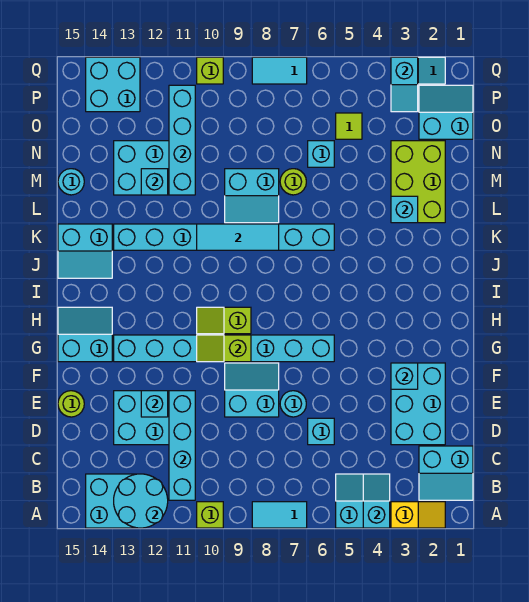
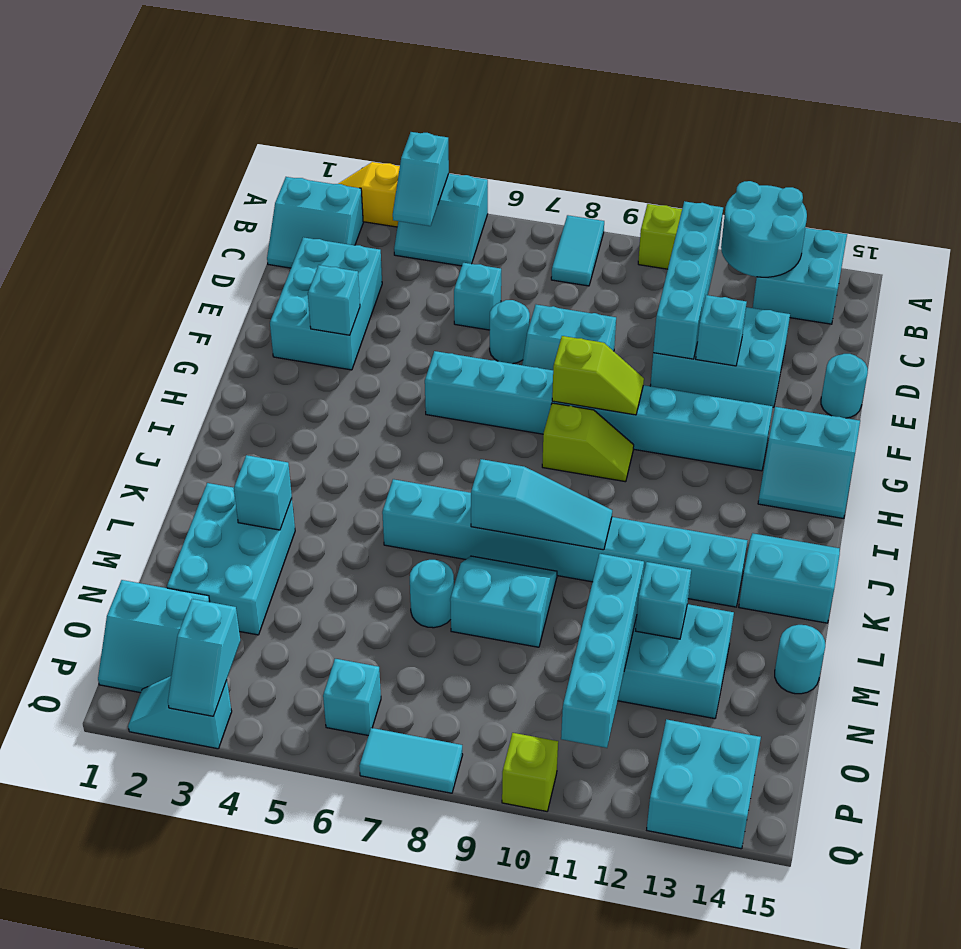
cyan 1x2 tile [252,502,307,528] -> cyan 1x2 tile turned to [551,215,604,286]
cyan 2x2 slope [419,446,473,500] -> cyan 2x2 slope turned to [267,177,363,268]
lime 1x1 round brick [58,391,84,417] -> cyan 1x1 round brick [821,354,868,418]
cyan 1x3 tile [197,224,279,250] -> cyan 1x3 slope [471,459,612,550]
lime 2x3 brick [391,141,445,223] -> cyan 2x3 brick [167,483,295,635]
lime 1x1 round brick [280,169,306,195] -> cyan 1x1 round brick [410,560,454,628]
cyan 1x1 brick [308,141,334,167] -> cyan 1x1 brick moved to [323,659,381,736]
lime 1x1 tile [336,113,362,139] -> none
cyan 1x2 slope [391,57,418,112] -> cyan 1x2 slope turned to [168,599,240,716]

